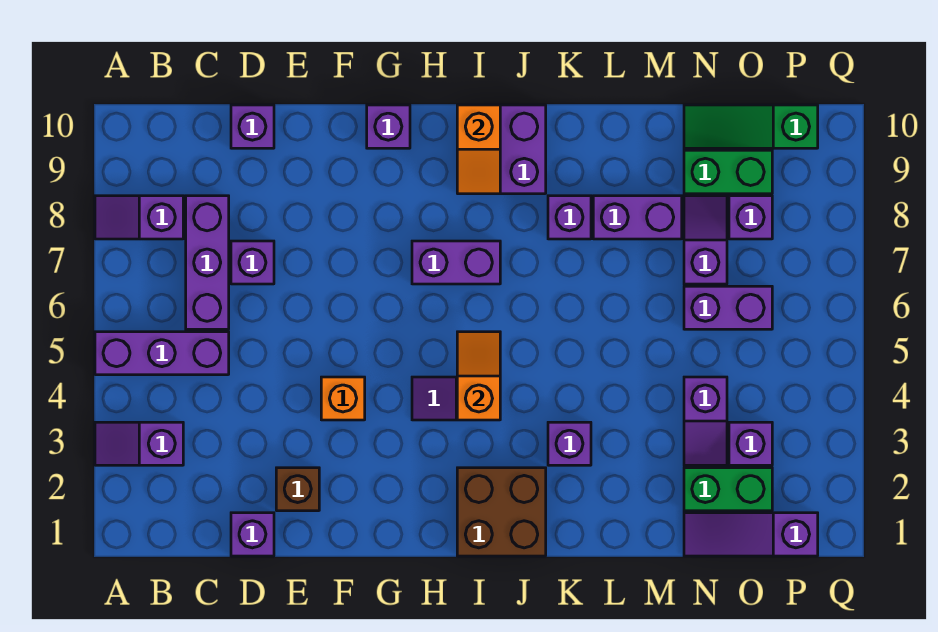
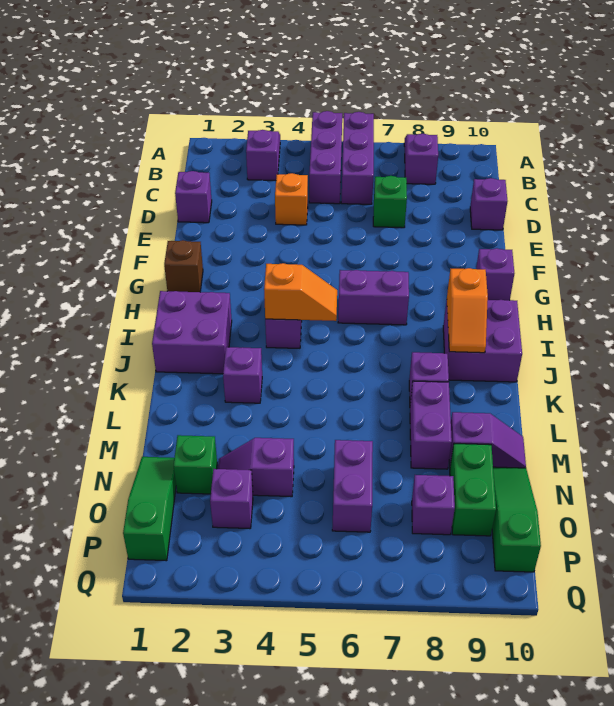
purple 1x3 brick [186,196,229,329] -> purple 1x3 brick turned to [341,112,374,204]
purple 1x1 brick [231,241,274,284] -> green 1x1 brick [373,176,407,228]
brown 1x1 brick [276,468,319,511] -> brown 1x1 brick moved to [164,240,203,292]
orange 1x1 brick [321,377,365,420] -> orange 1x1 brick moved to [275,173,308,225]
purple 1x2 brick [412,241,500,284] -> purple 1x2 brick turned to [338,270,409,325]
brown 2x2 brick [457,468,546,556] -> purple 2x2 brick [152,291,232,374]
orange 1x2 slope [457,105,500,194] -> orange 1x2 slope turned to [447,268,488,353]
purple 1x3 slope [684,513,818,556] -> green 1x3 slope [123,457,176,561]
green 1x2 brick [684,468,772,511] -> green 1x1 brick [174,435,217,494]
purple 1x2 slope [684,196,727,284] -> purple 1x2 slope moved to [449,412,526,468]

